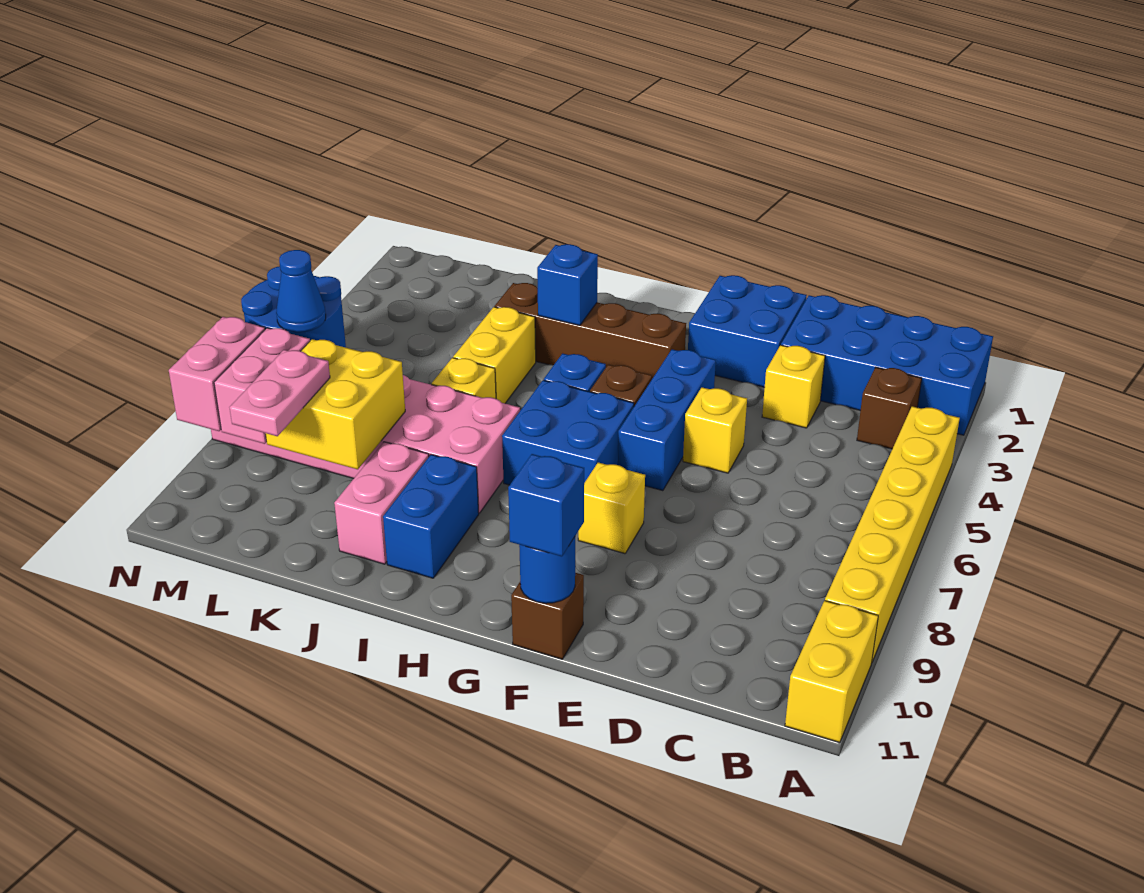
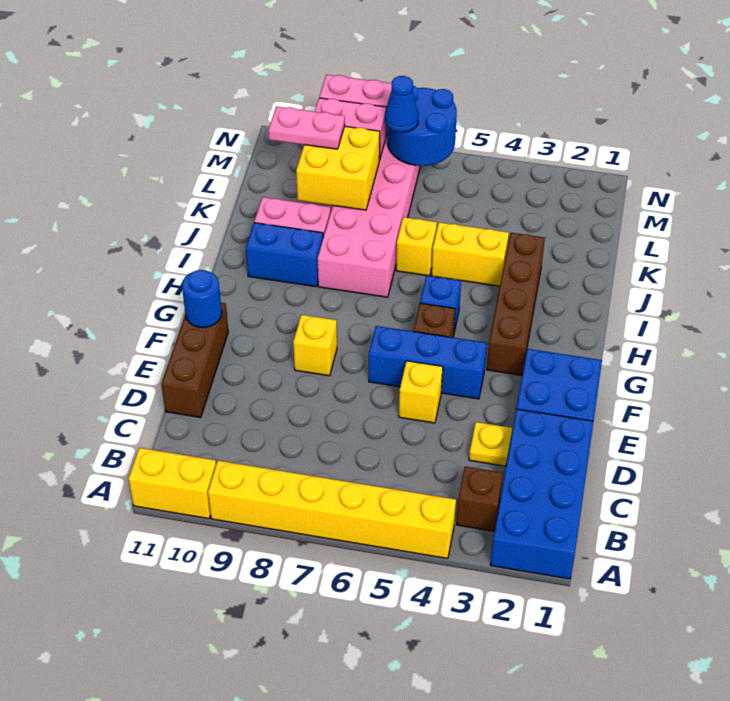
yellow 1x1 brick [762,345,825,428] -> yellow 1x1 plate [469,422,512,466]
brown 1x1 brick [511,573,584,659] -> brown 1x3 brick [161,303,228,418]
blue 1x1 brick [508,454,584,556] -> none
blue 2x2 brick [502,380,634,485] -> none
blue 1x1 brick [537,244,598,325] -> none

